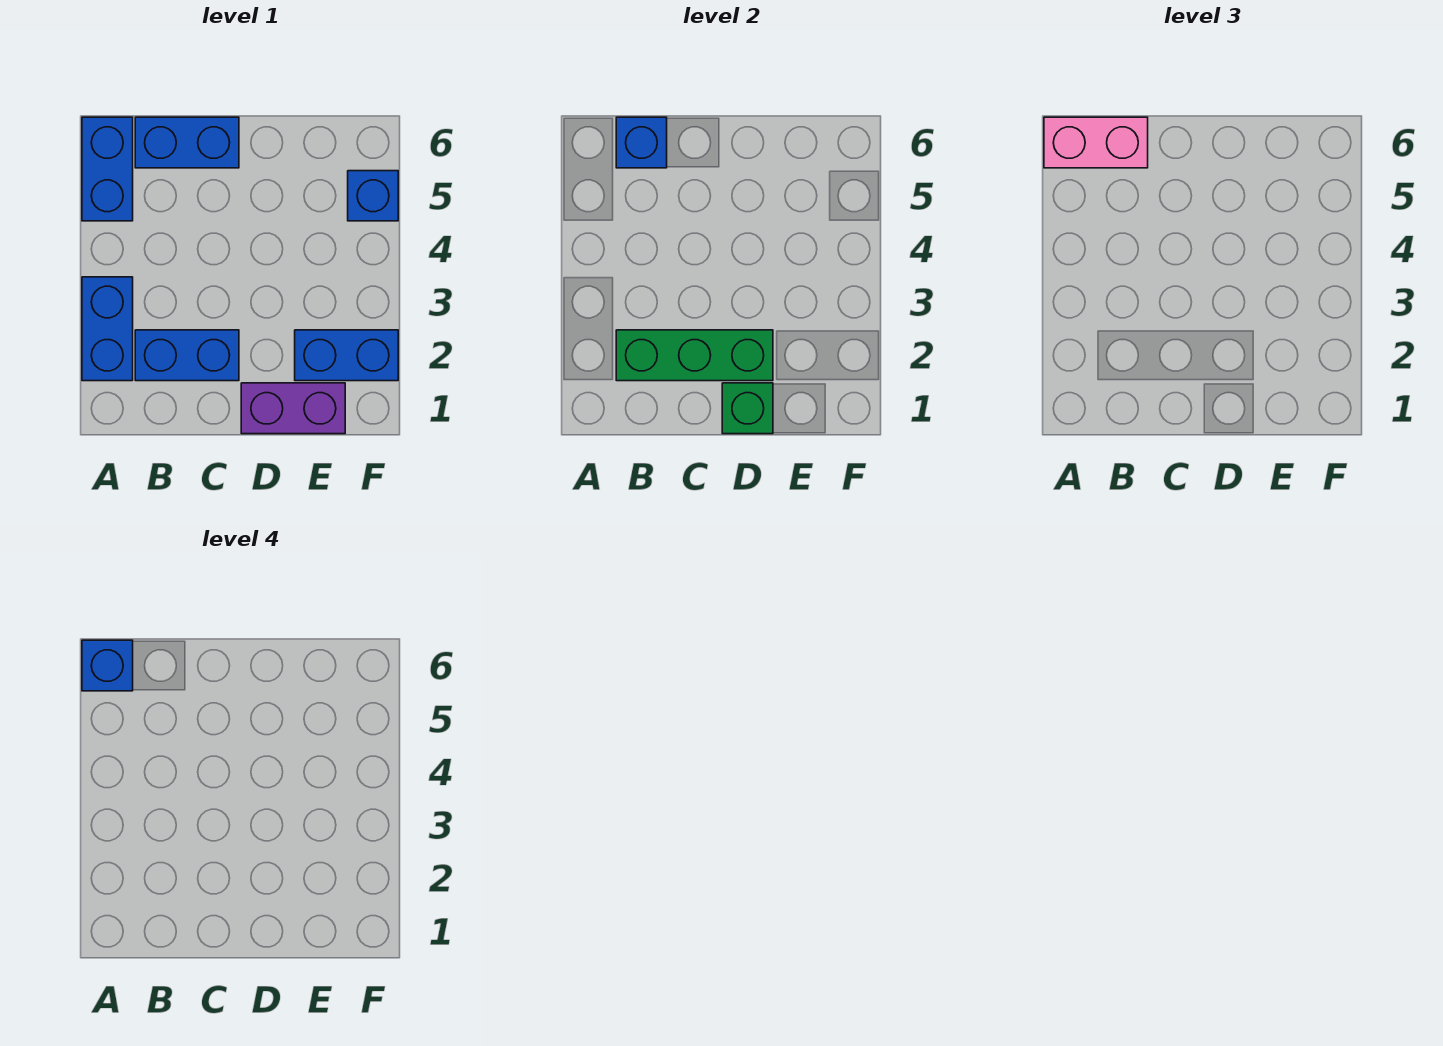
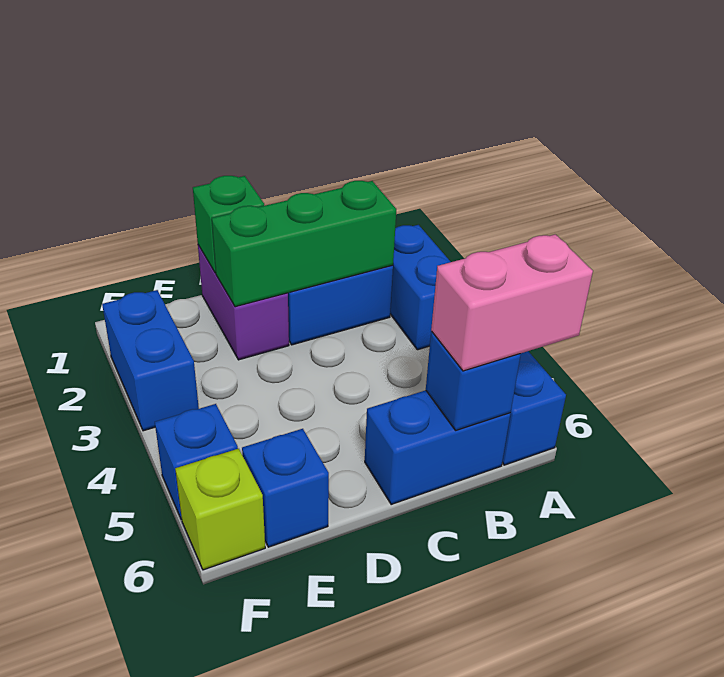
blue 1x1 brick [82,640,133,691] -> blue 1x1 brick moved to [242,429,329,547]
purple 1x2 brick [241,383,345,434] -> purple 1x2 brick turned to [198,245,289,360]
blue 1x2 brick [295,330,398,381] -> blue 1x2 brick turned to [102,290,199,431]
none -> lime 1x1 brick [175,449,265,570]

